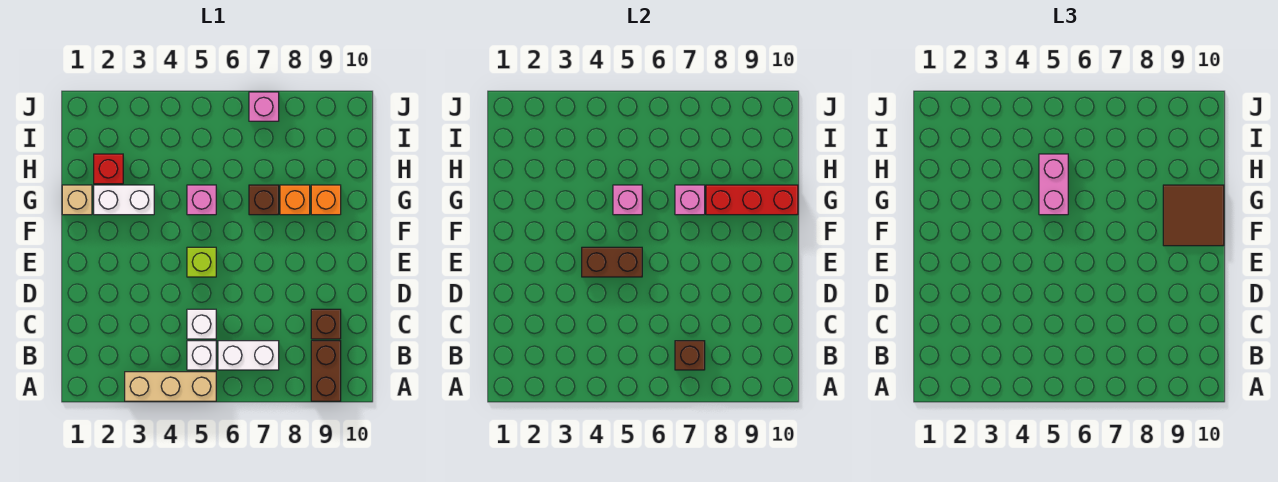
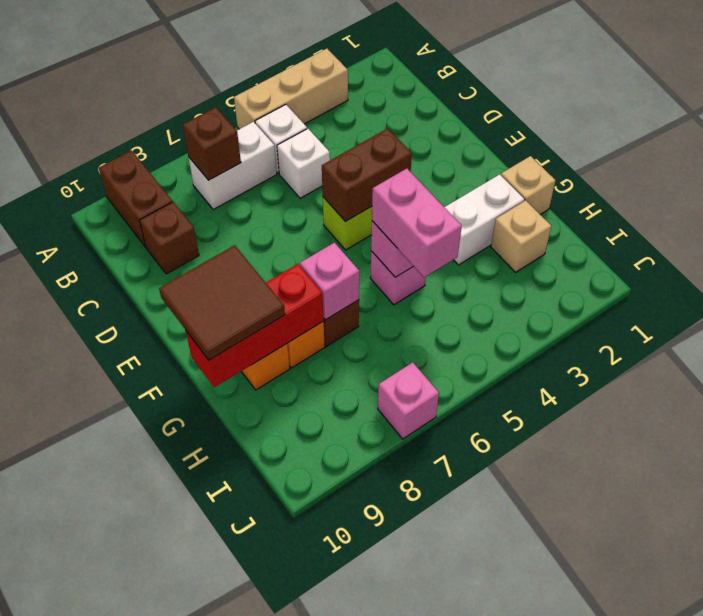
red 1x1 brick [94,154,123,184] -> tan 1x1 brick [491,201,551,272]

